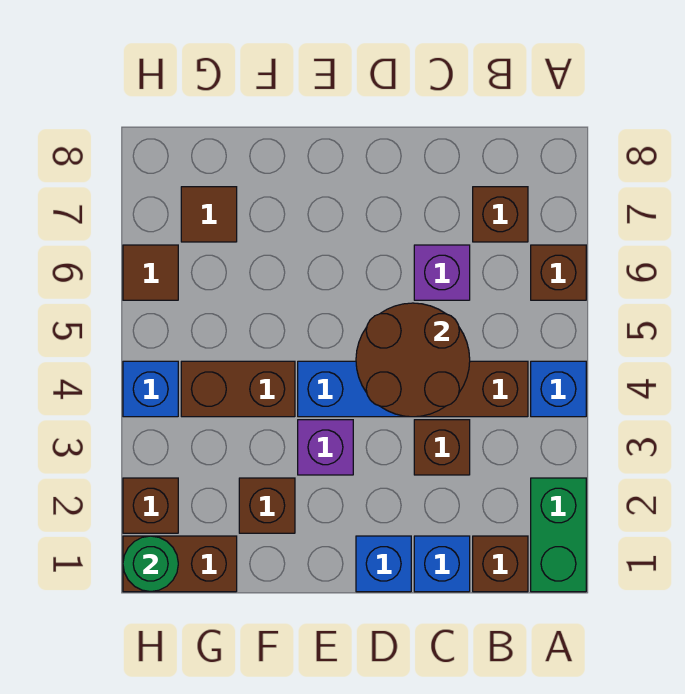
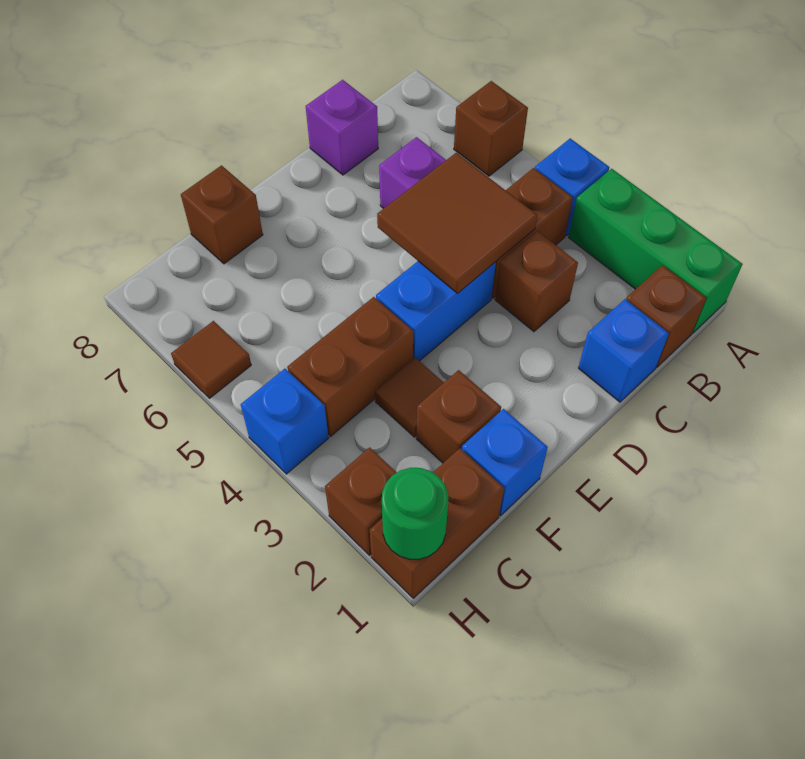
green 1x2 brick [531,478,586,592] -> green 1x3 brick [568,169,742,333]
brown 1x1 brick [473,187,528,242] -> brown 1x1 brick moved to [181,165,263,264]
brown 2x2 round brick [356,303,470,417] -> brown 2x2 tile [377,153,537,293]
blue 1x1 brick [356,536,411,592] -> blue 1x1 brick moved to [462,409,548,515]
purple 1x1 brick [298,420,353,475] -> purple 1x1 brick moved to [306,80,378,175]
brown 1x1 tile [181,187,237,242] -> brown 1x1 tile moved to [375,358,444,437]

